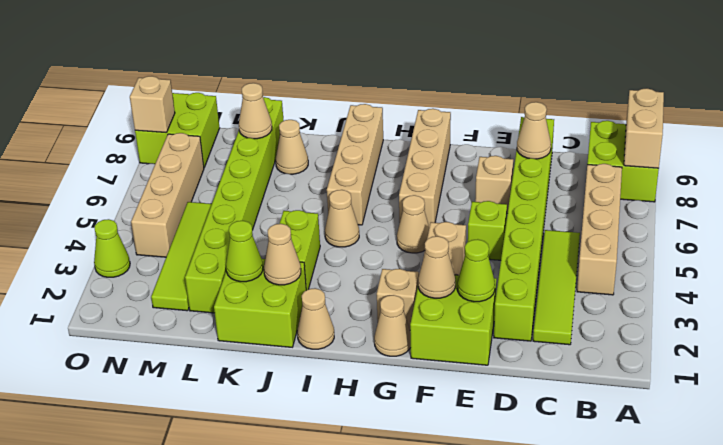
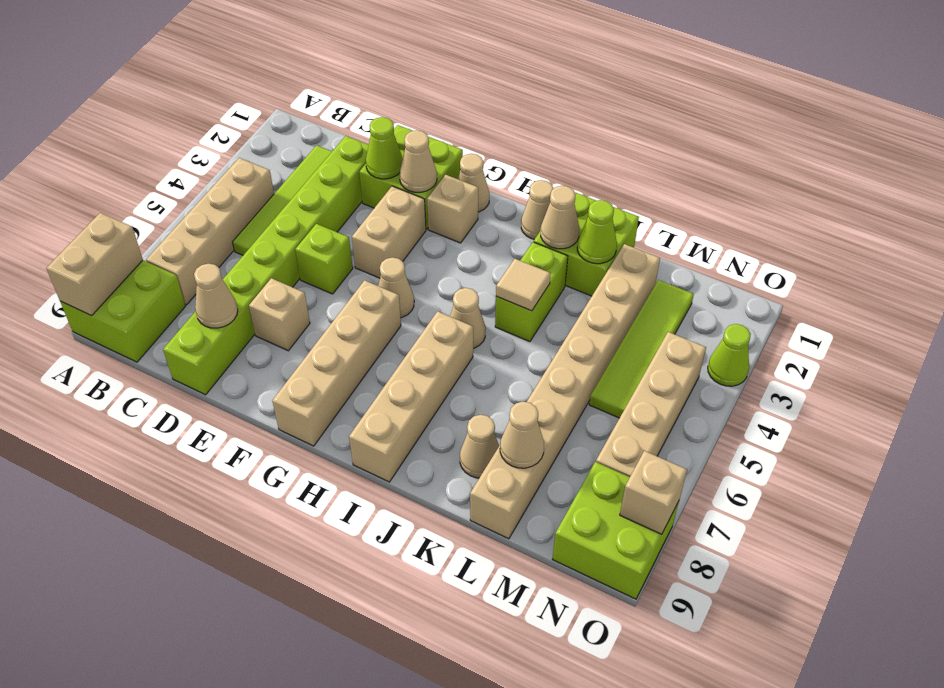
none -> tan 1x1 tile [496,259,551,311]
lime 1x8 brick [185,97,284,313] -> tan 1x8 brick [470,244,660,539]

